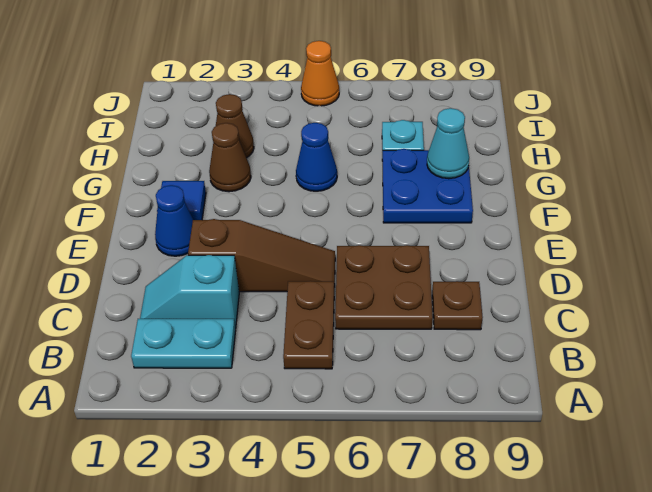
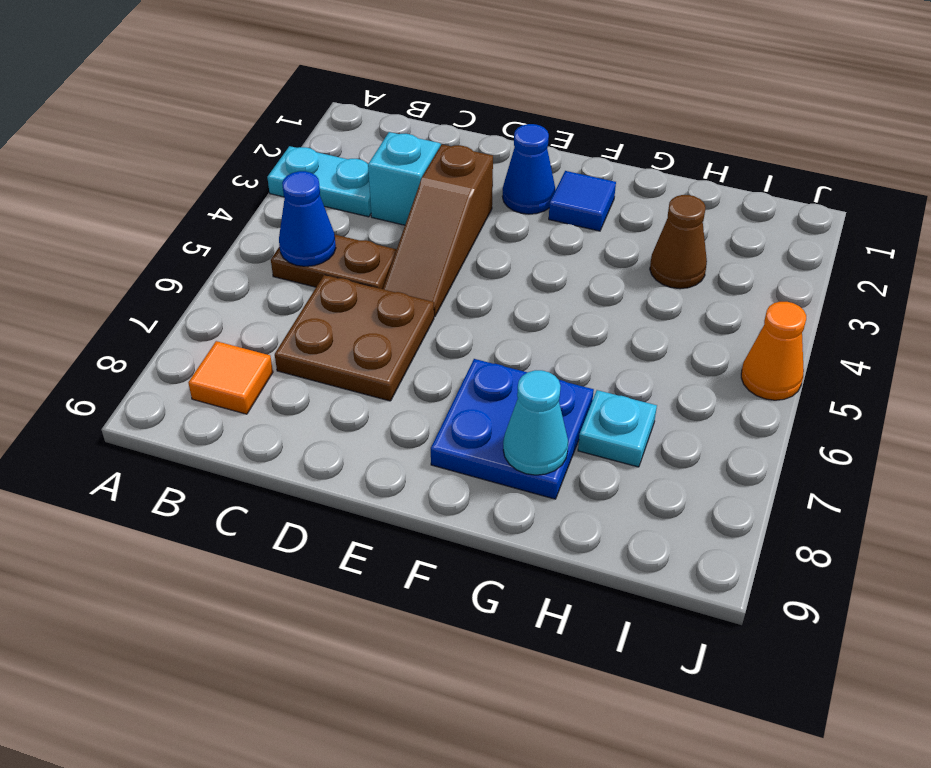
cyan 1x2 plate [131,319,236,368] -> cyan 1x2 plate turned to [267,146,371,217]
none -> orange 1x1 tile [188,341,273,414]
brown 1x1 plate [432,281,483,330] -> none
brown 1x1 cone [209,123,251,192] -> none
blue 1x1 cone [296,123,337,191] -> blue 1x1 cone moved to [279,171,336,266]

